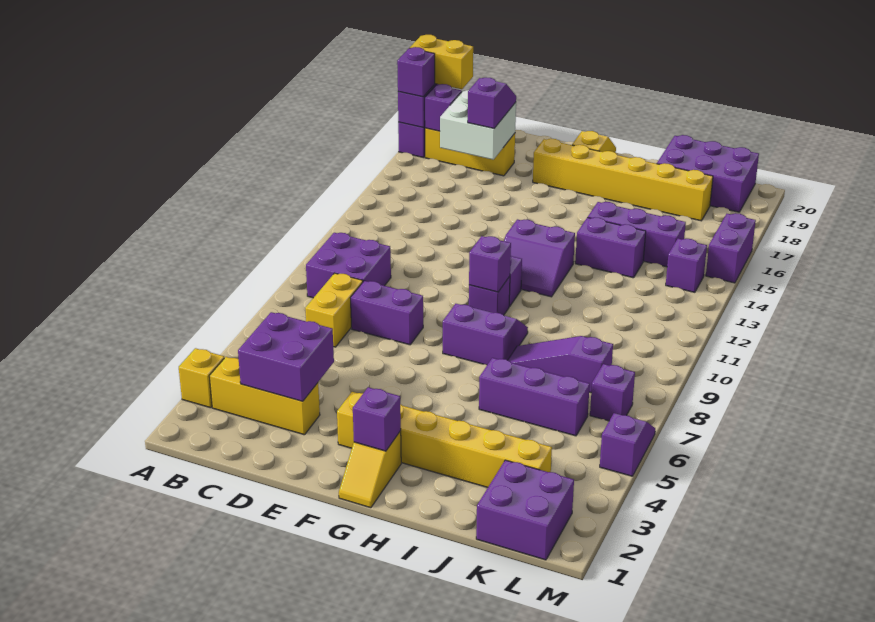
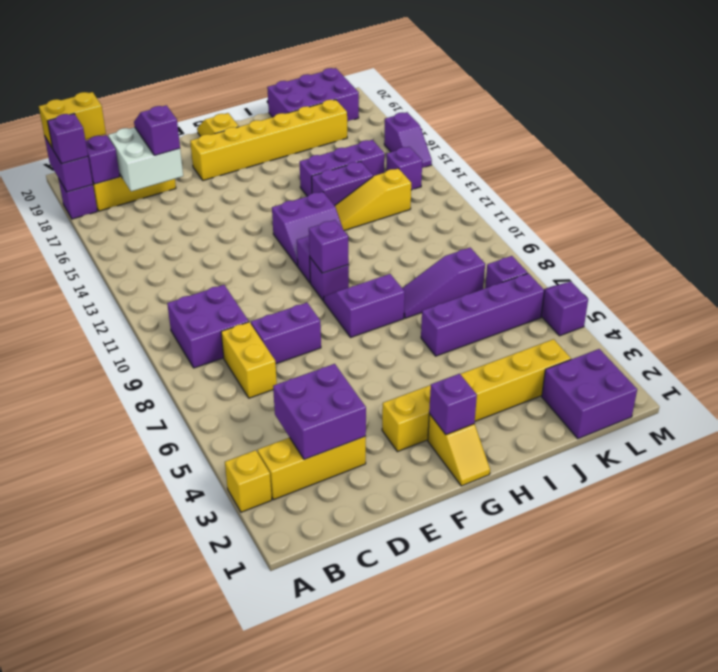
purple 1x3 brick [479,358,590,436] -> purple 1x4 brick [421,273,545,356]
none -> yellow 1x3 slope [335,168,411,231]
purple 1x2 brick [706,213,756,283] -> purple 1x2 slope [384,112,432,168]

